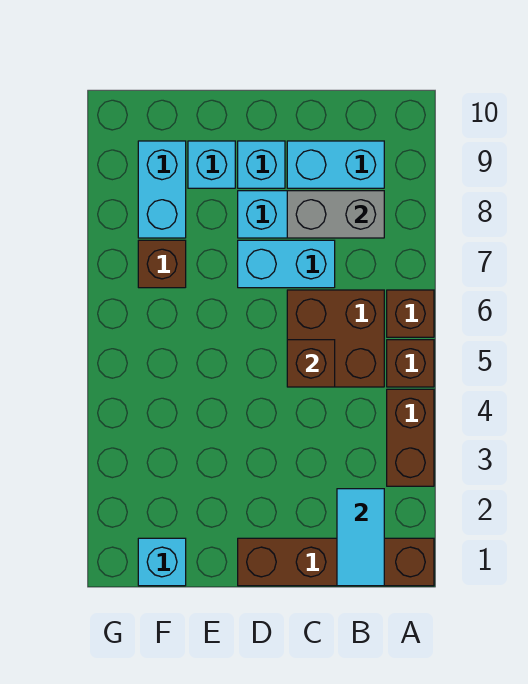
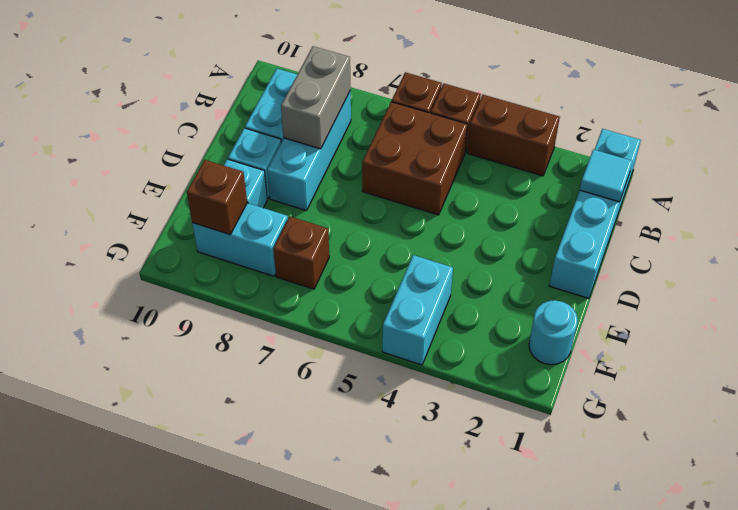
brown 1x4 brick [238,538,434,586] -> cyan 1x4 brick [549,129,641,298]
cyan 1x2 tile [337,489,384,586] -> cyan 1x1 tile [580,150,633,202]
brown 1x1 brick [287,340,335,387] -> brown 1x1 brick moved to [187,160,247,234]
cyan 1x2 brick [238,240,335,288] -> cyan 1x2 brick moved to [382,255,453,365]
cyan 1x1 brick [138,538,186,586] -> cyan 1x1 round brick [529,300,578,365]

